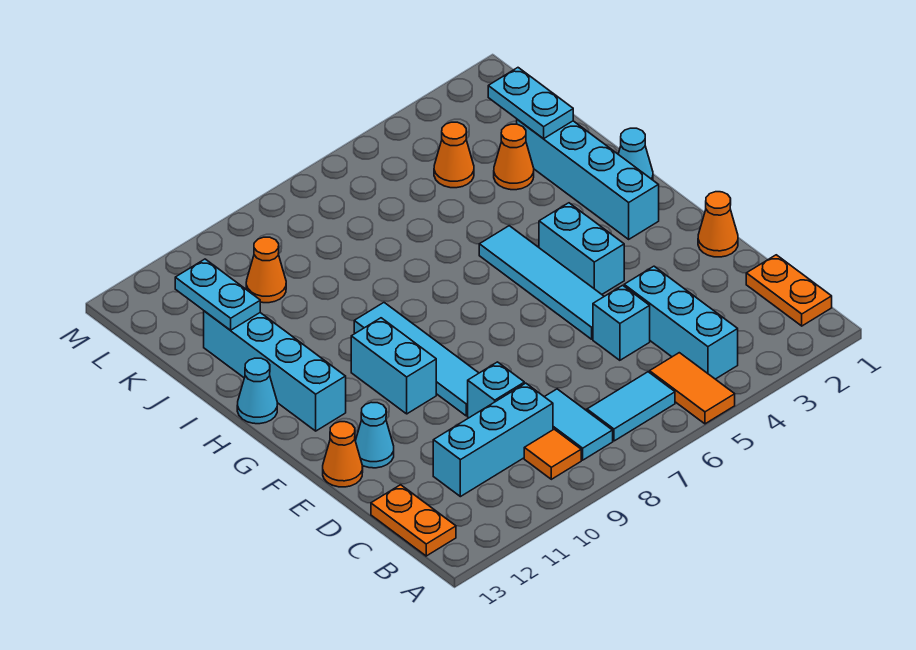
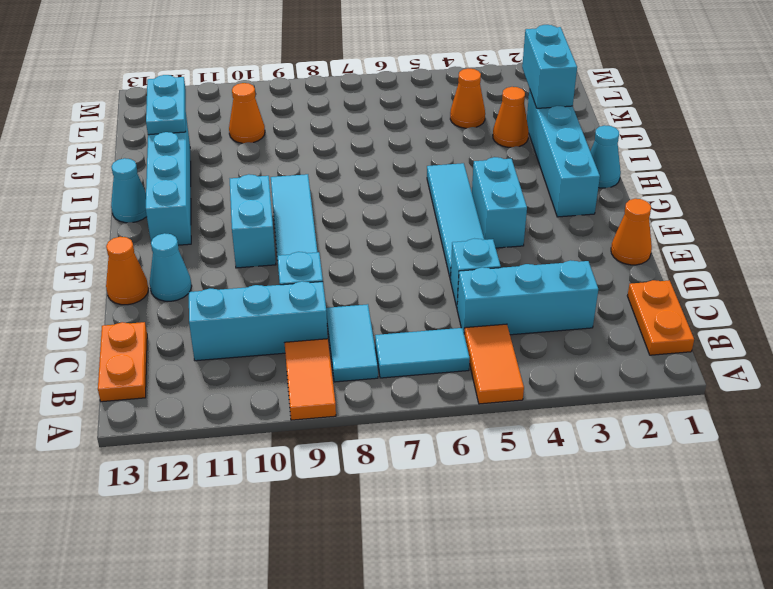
cyan 1x3 brick [624,266,738,379] -> cyan 1x3 brick turned to [457,260,598,335]
orange 1x1 tile [524,429,581,479] -> orange 1x2 tile [285,339,336,420]
cyan 1x2 plate [488,68,573,139] -> cyan 1x2 brick [522,25,577,108]

